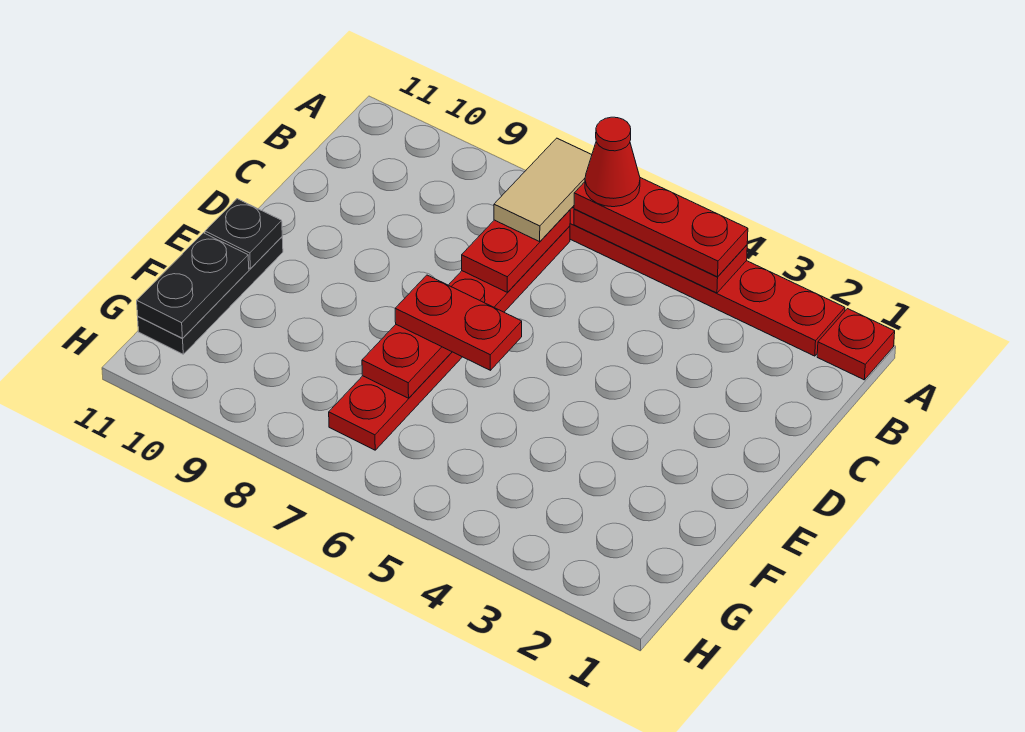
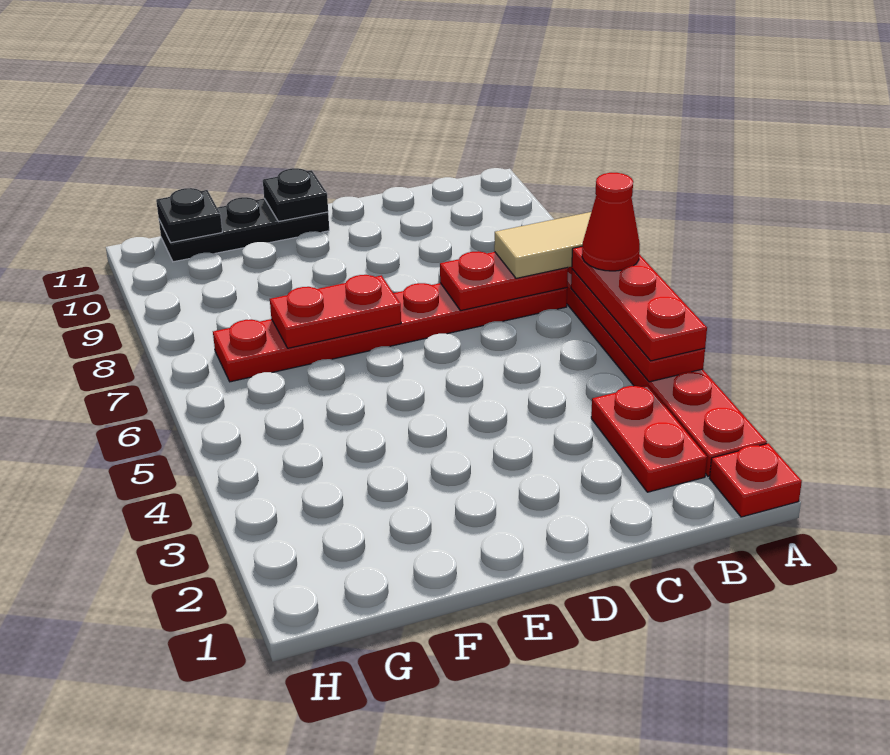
red 1x2 plate [395,275,522,370] -> red 1x2 plate moved to [591,385,707,492]
black 1x2 plate [137,233,249,338] -> black 1x1 plate [156,188,222,243]

